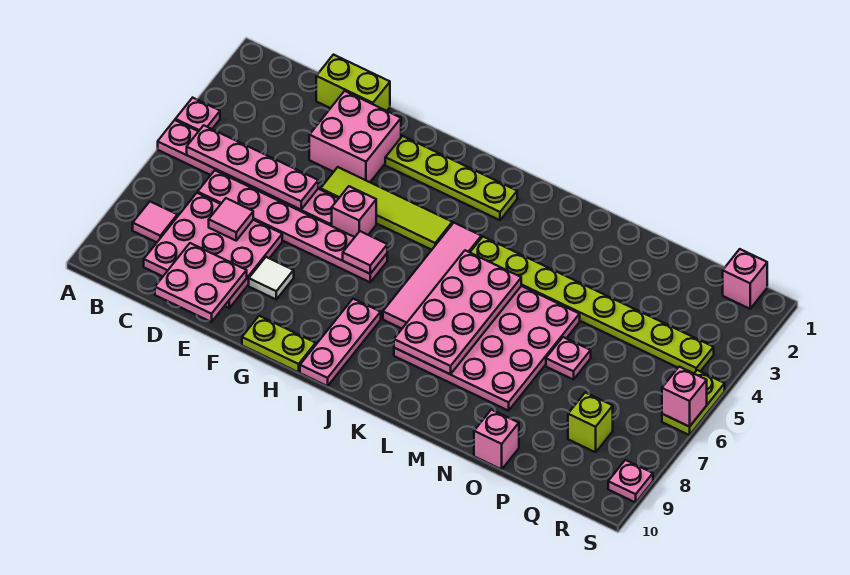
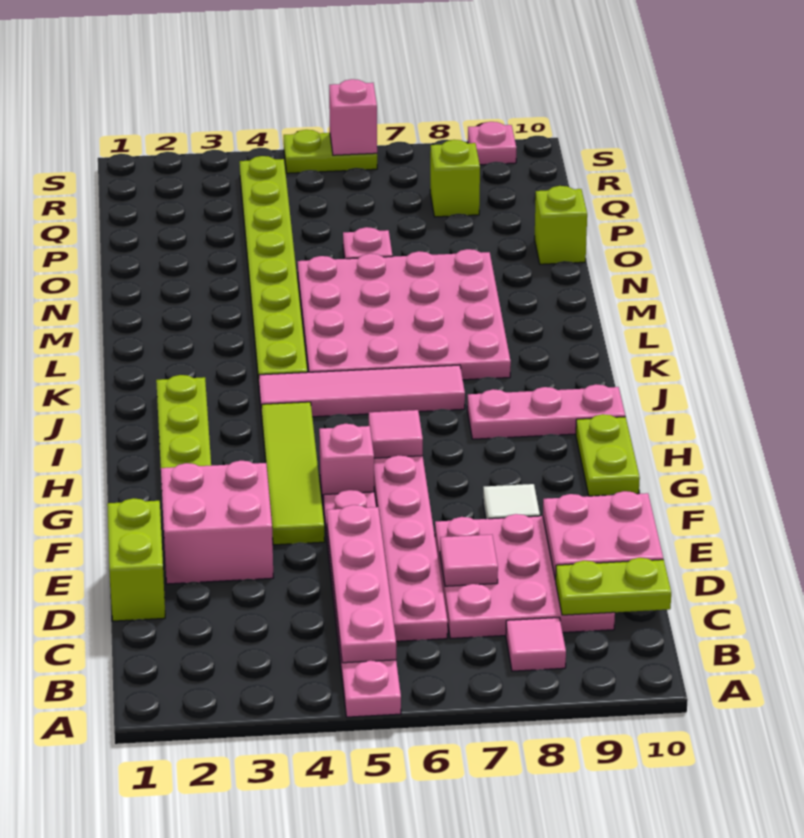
pink 1x1 plate [175,98,220,131] -> none
none -> lime 1x2 plate [556,558,671,615]
pink 2x4 plate [394,251,521,374] -> none
pink 1x1 brick [474,410,519,469] -> lime 1x1 brick [535,186,587,264]
pink 1x1 brick [723,249,767,309] -> none

